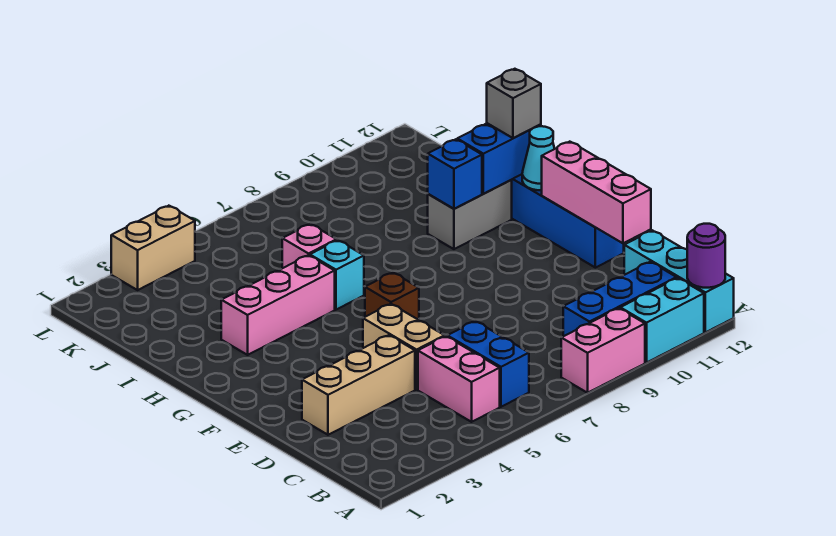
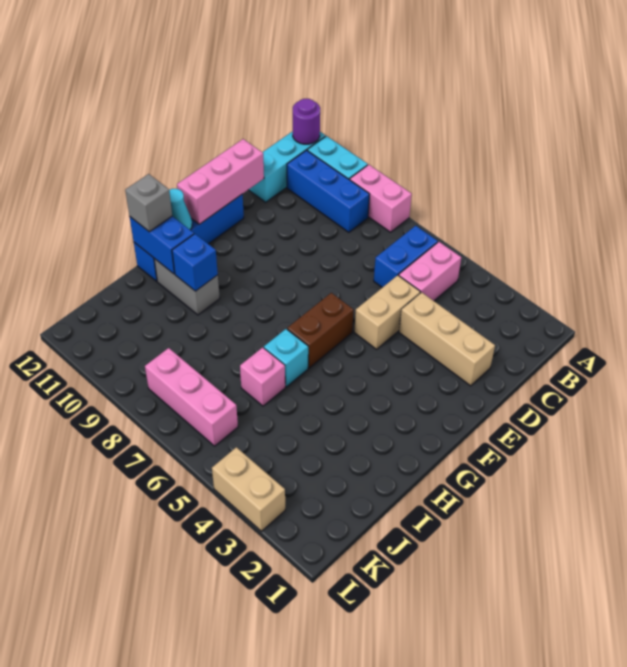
brown 1x1 brick [365,273,419,320] -> brown 1x2 brick [287,293,354,368]
pink 1x3 brick [221,255,335,355] -> pink 1x3 brick moved to [145,348,238,446]

